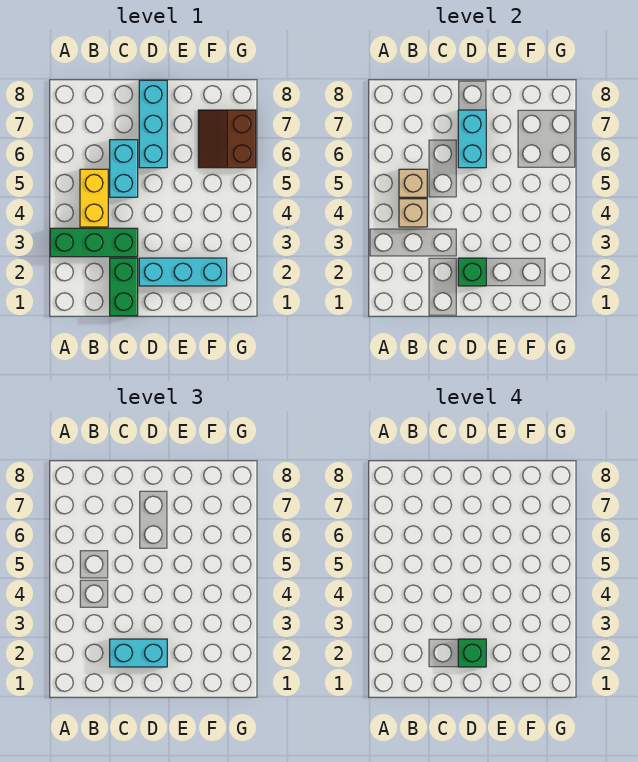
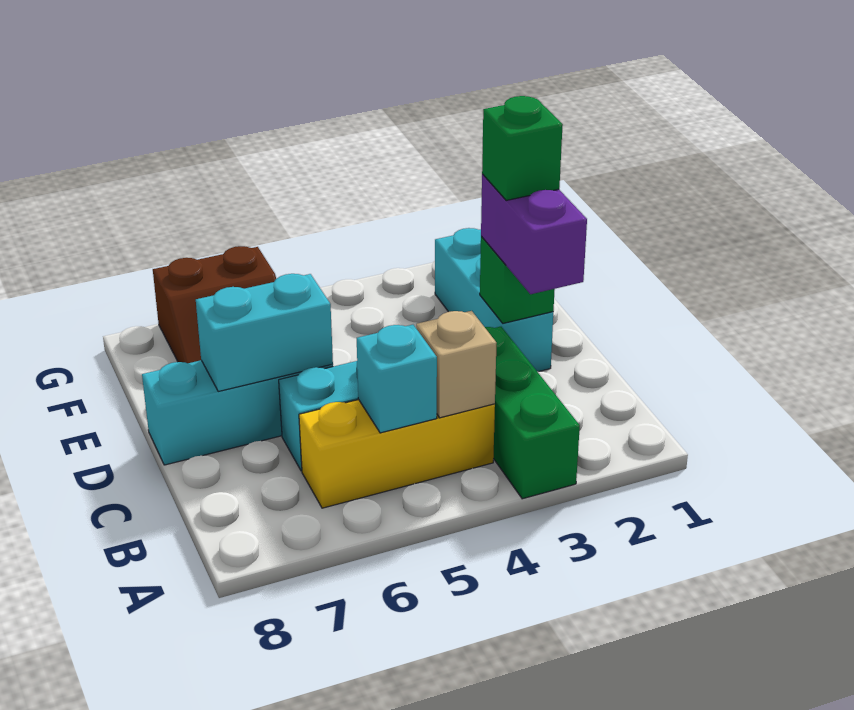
yellow 1x2 brick [80,169,108,227] -> yellow 1x3 brick [299,400,495,508]
tan 1x1 brick [399,169,427,197] -> cyan 1x1 brick [357,325,437,433]
green 1x2 brick [110,258,138,316] -> none
cyan 1x2 brick [110,639,167,667] -> purple 1x2 brick [481,174,587,294]

